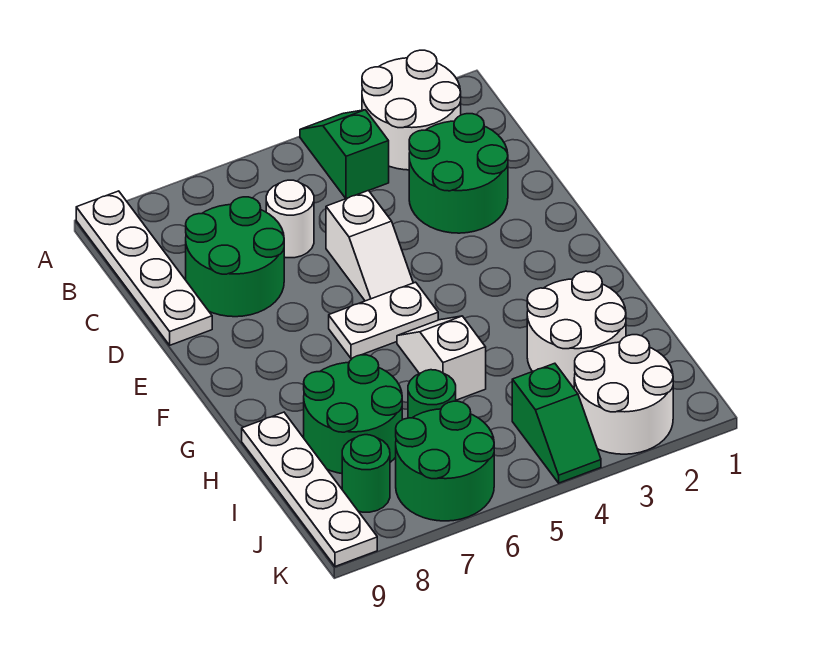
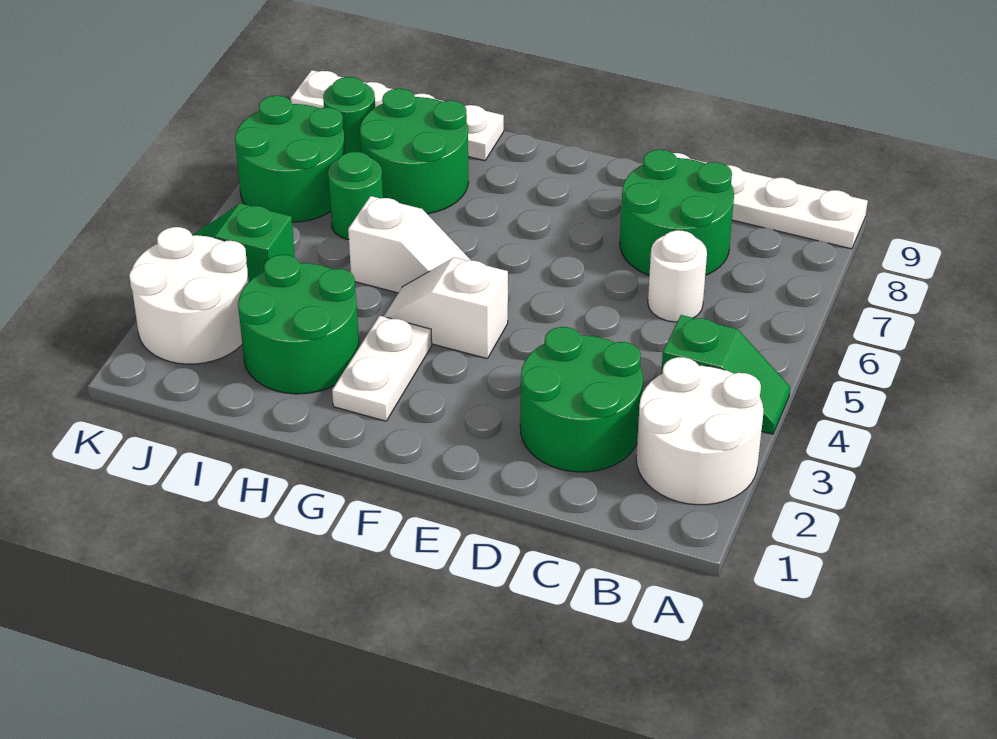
white 1x2 slope [326,190,413,301] -> white 1x2 slope moved to [384,257,508,359]
white 1x2 plate [329,282,438,359] -> white 1x2 plate moved to [332,316,432,421]
white 2x2 round brick [527,271,626,388] -> green 2x2 round brick [238,255,359,394]

